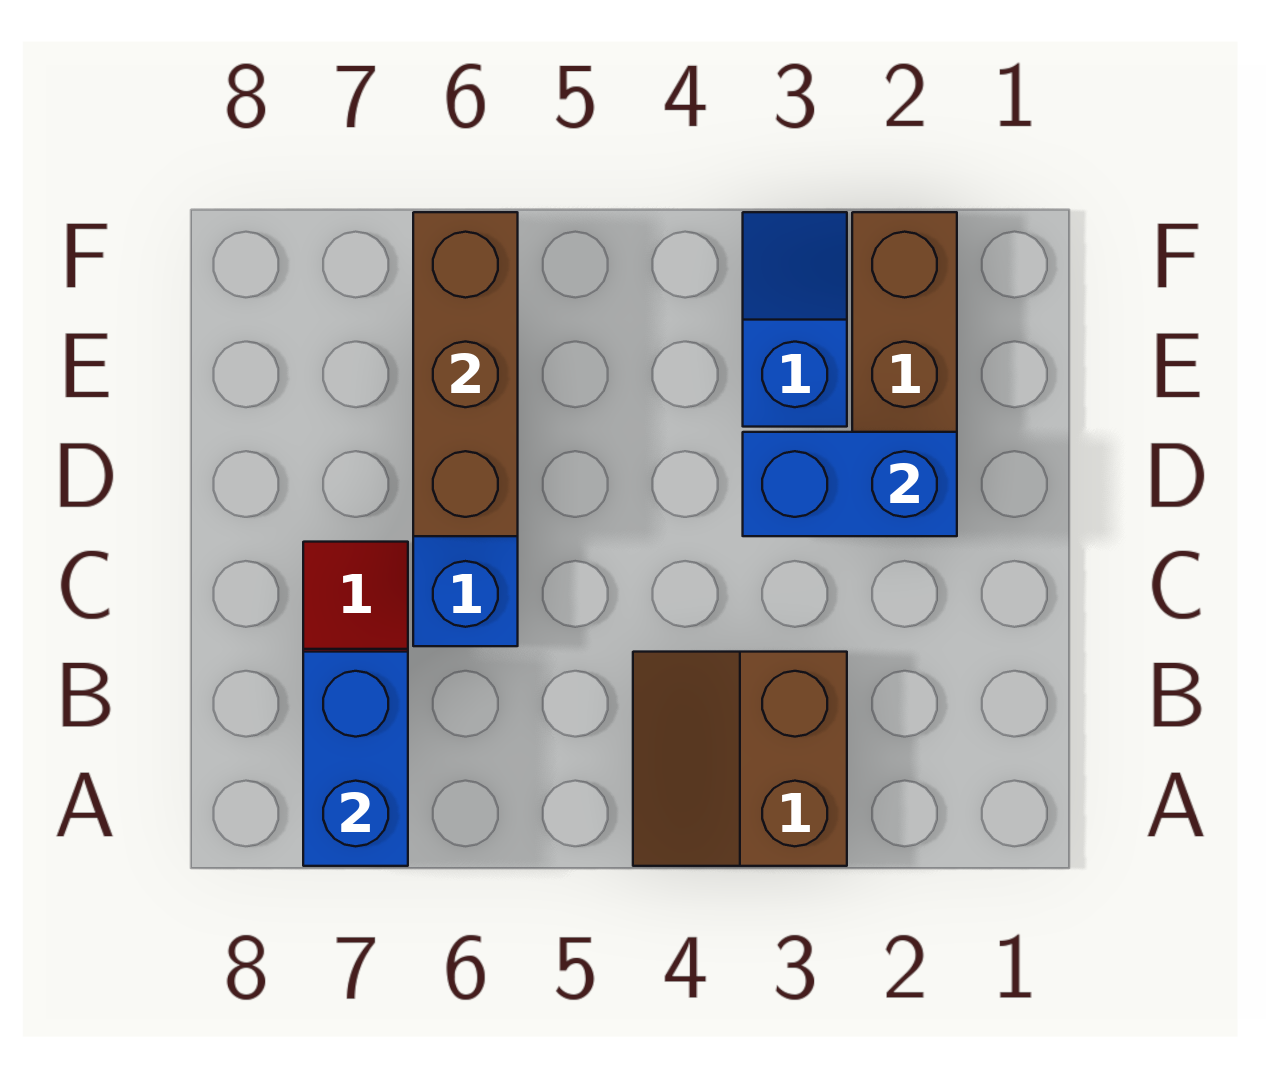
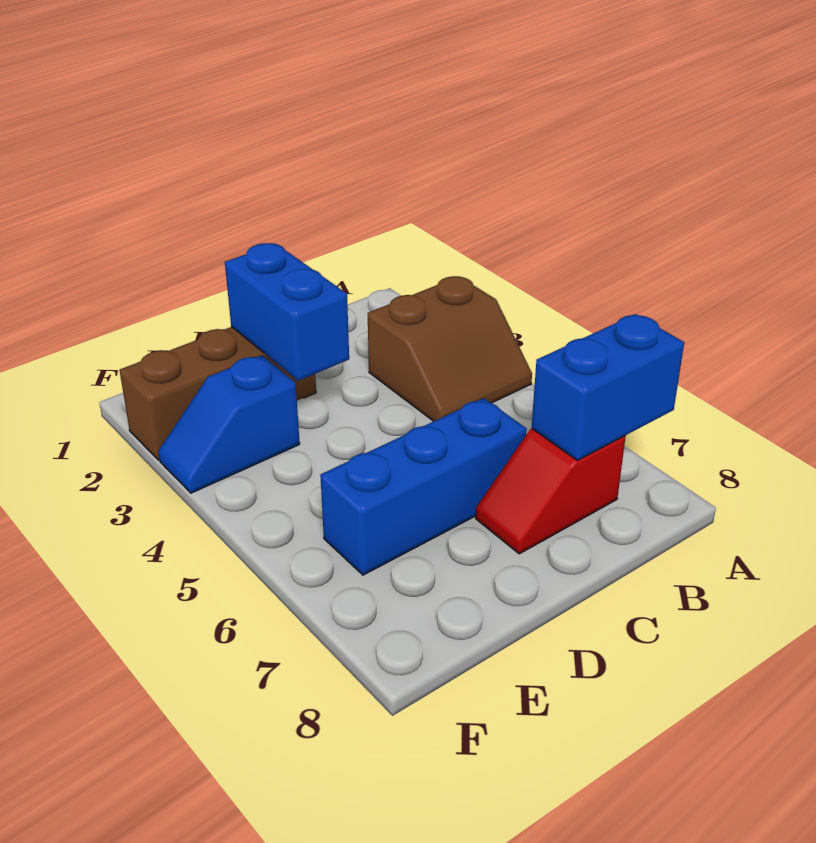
brown 1x3 brick [413,212,518,536] -> none

